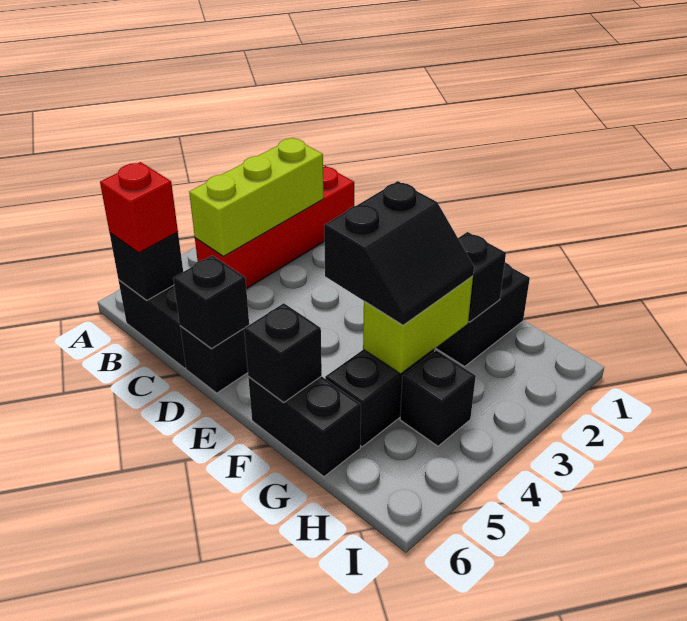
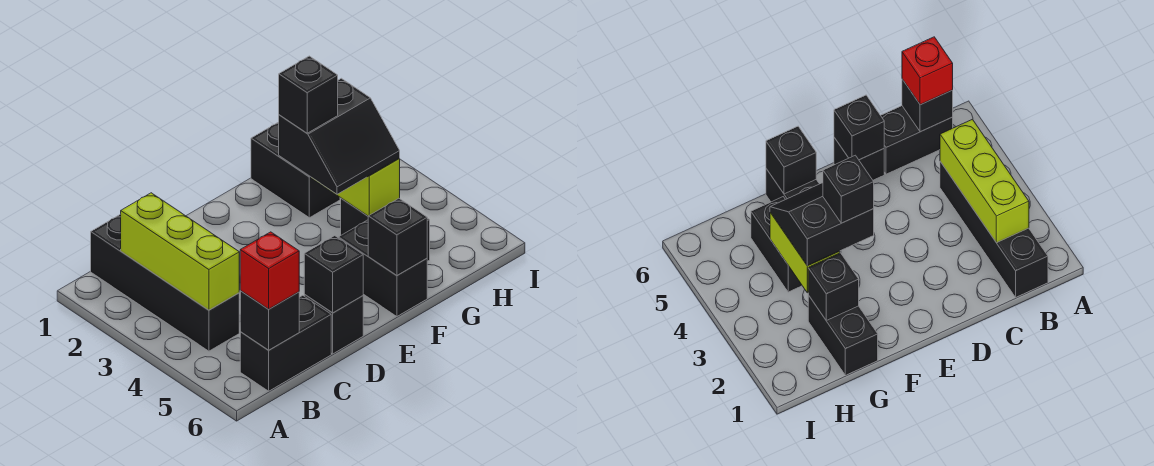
red 1x4 brick [195,166,354,289] -> black 1x4 brick [91,214,239,351]
black 2x2 slope [324,181,474,325] -> black 2x2 slope turned to [279,78,400,194]
black 1x2 brick [248,376,361,477] -> black 1x2 brick turned to [339,220,427,316]
black 1x1 brick [400,351,476,446] -> black 1x1 brick moved to [279,56,338,133]

